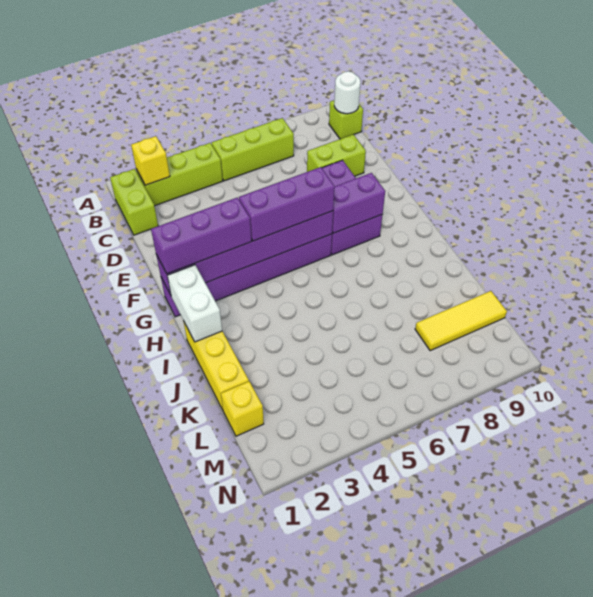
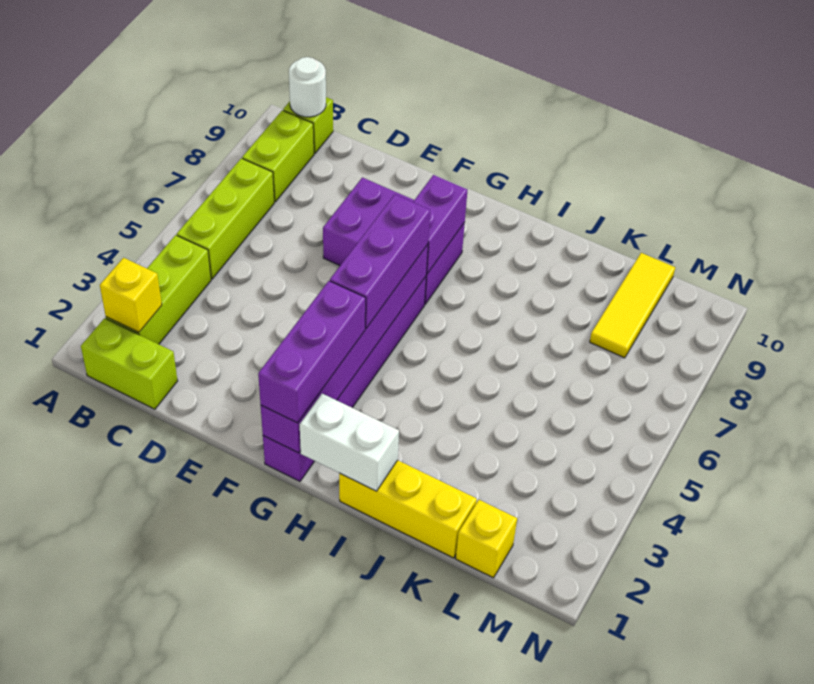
lime 1x2 brick [307,135,366,176] -> lime 1x2 brick moved to [242,110,314,202]

